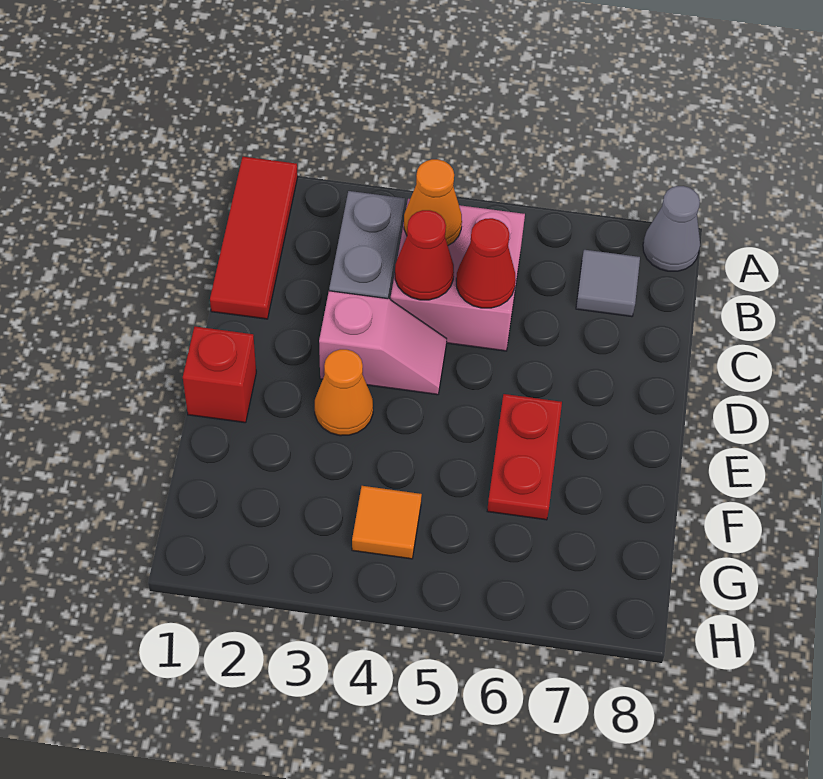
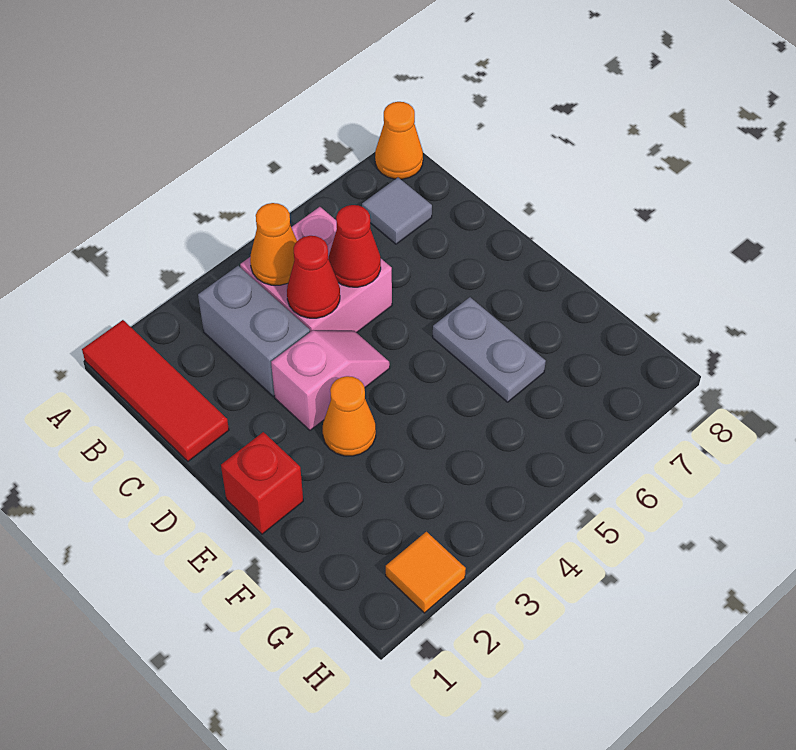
grey 1x1 cone [643,186,700,271] -> orange 1x1 cone [375,102,423,179]
red 1x2 plate [487,394,562,520] -> grey 1x2 plate [433,297,546,402]
orange 1x1 tile [352,486,422,559] -> orange 1x1 tile moved to [386,532,466,613]

